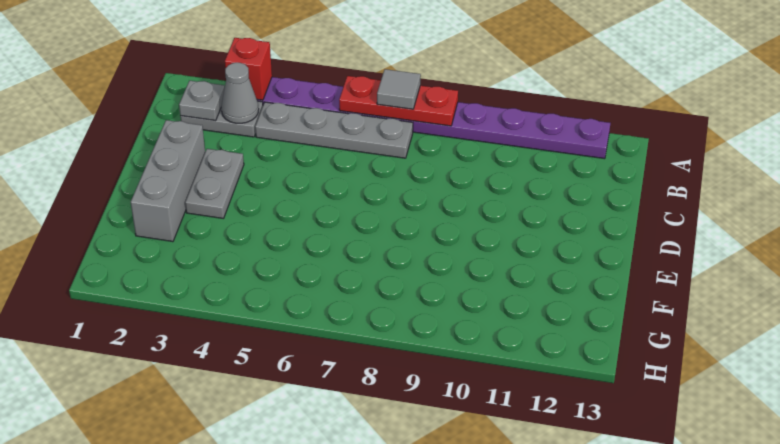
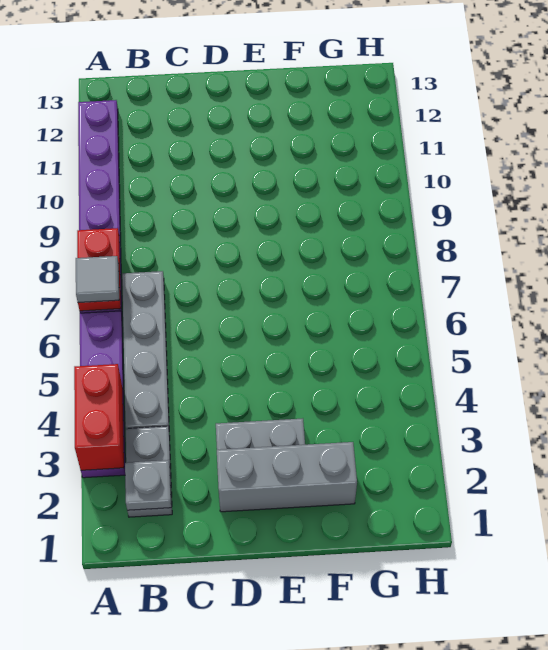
red 1x1 brick [225,38,272,100] -> red 1x2 brick [74,364,124,470]
red 1x3 plate [339,76,458,126] -> red 1x2 plate [77,228,121,311]
grey 1x1 cone [221,63,259,123] -> none

